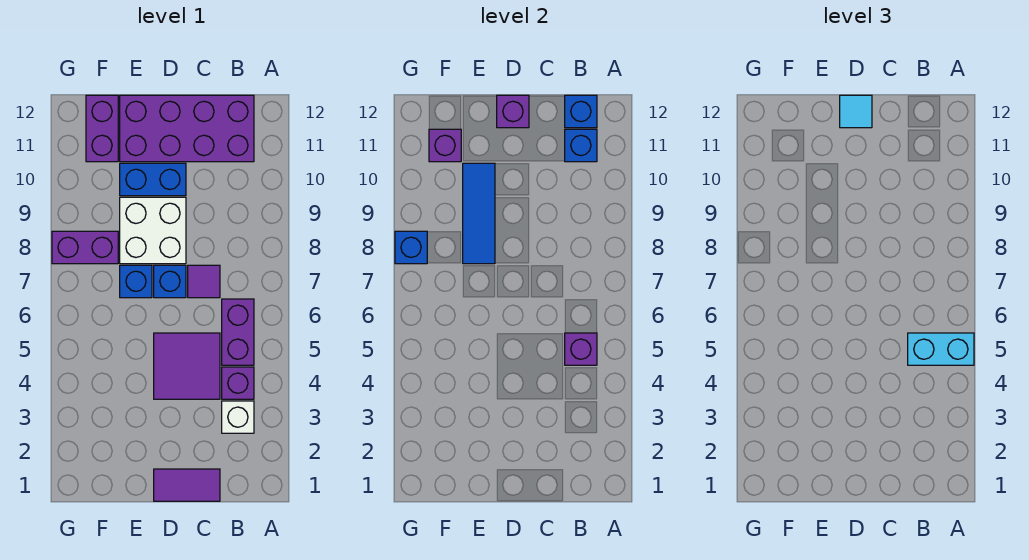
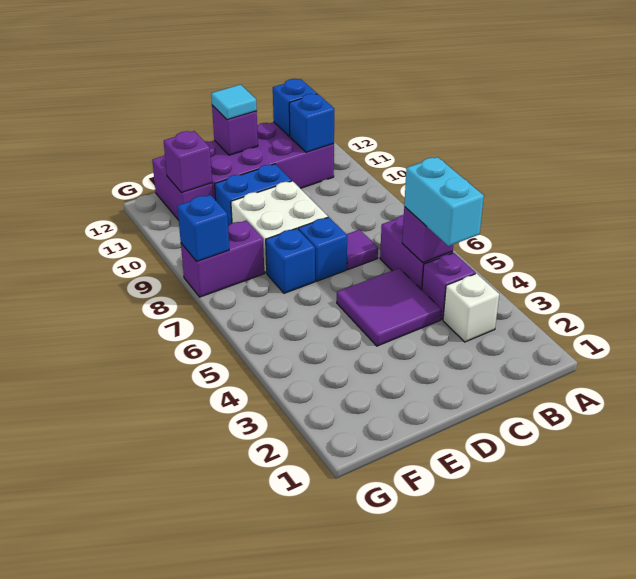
cyan 1x2 brick [908,333,974,365] -> cyan 1x2 brick turned to [404,157,484,246]
purple 1x2 tile [154,469,220,501] -> none
blue 1x3 tile [463,163,495,264] -> none

